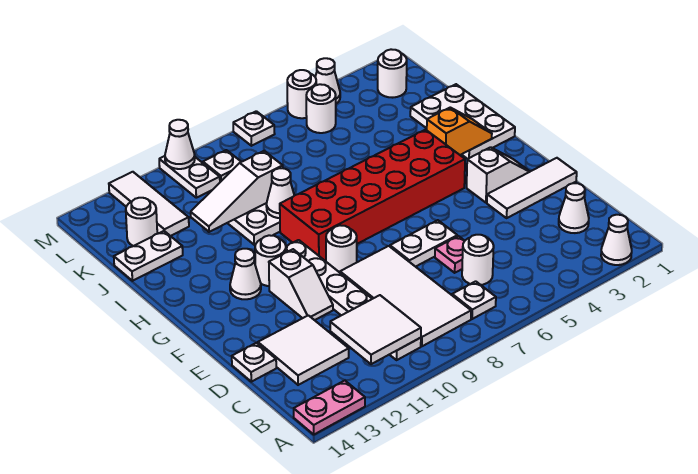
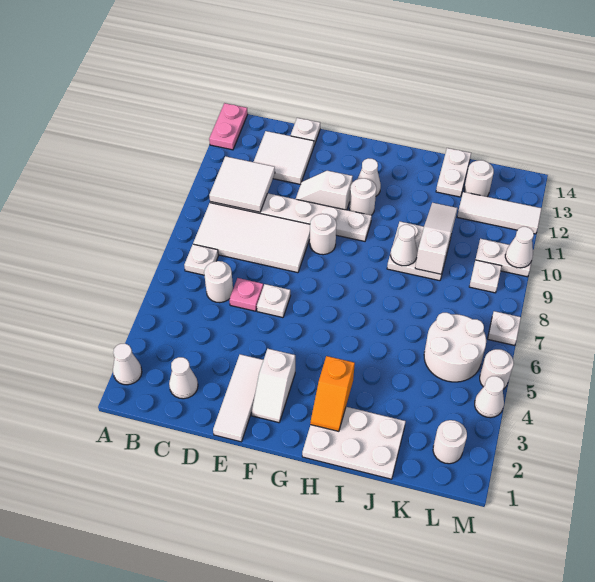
white 1x2 plate [390,220,457,267] -> white 1x1 plate [257,284,291,318]
red 2x6 brick [280,130,465,261] -> none
white 1x1 round brick [306,84,336,133] -> white 2x2 round brick [424,313,486,382]

